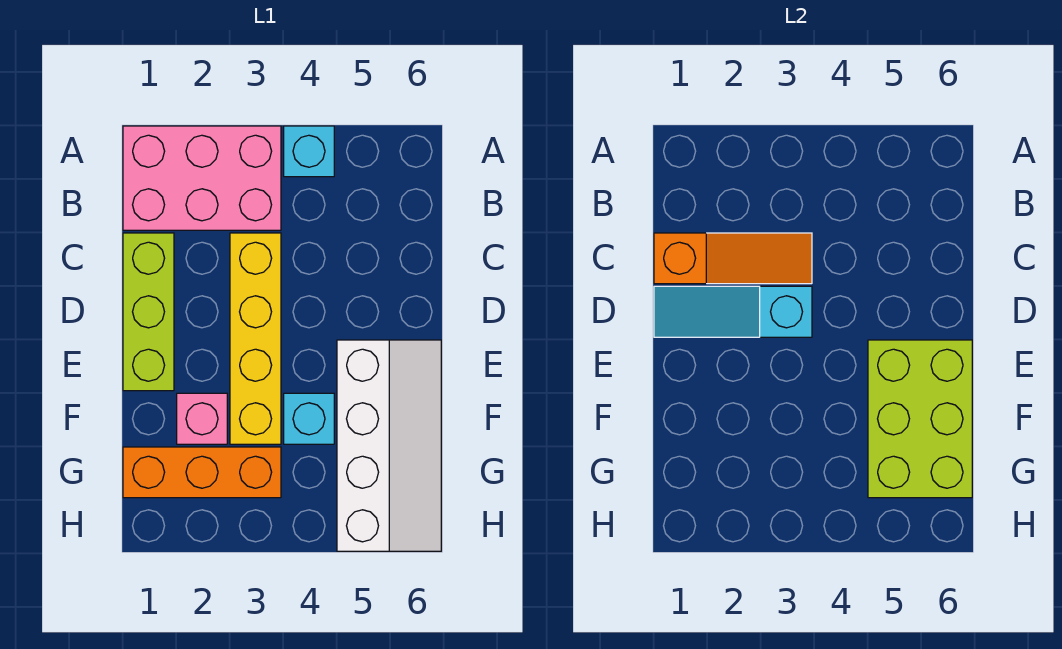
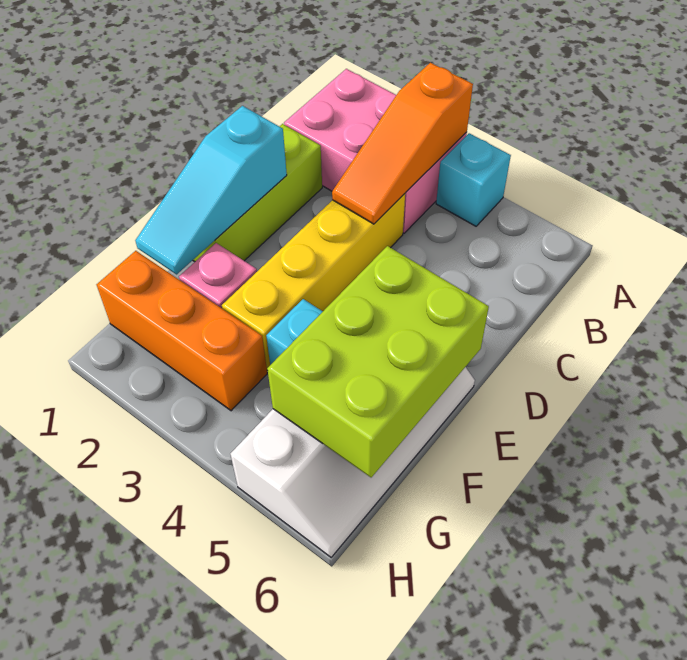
orange 1x3 slope [654,233,812,284] -> orange 1x3 slope turned to [332,63,473,224]
cyan 1x3 slope [654,286,812,337] -> cyan 1x3 slope turned to [135,106,287,274]

